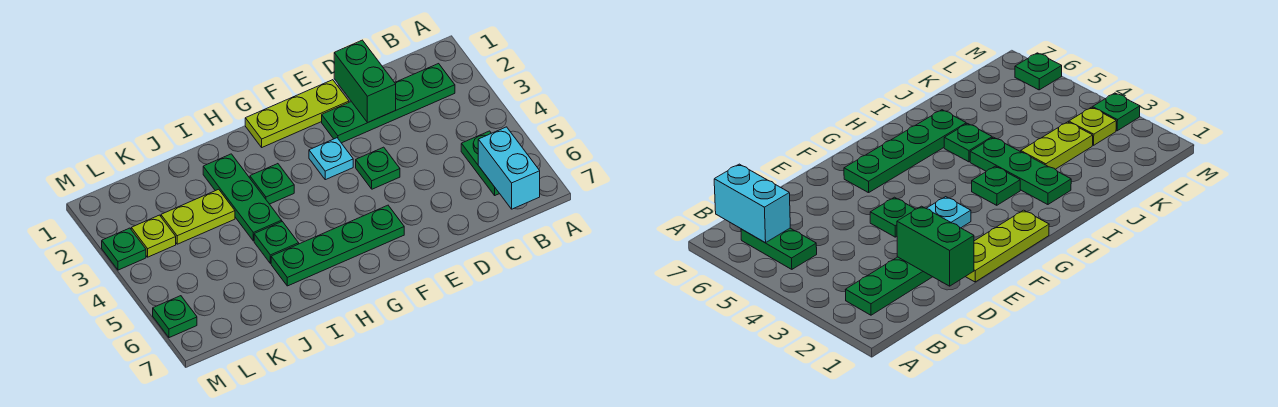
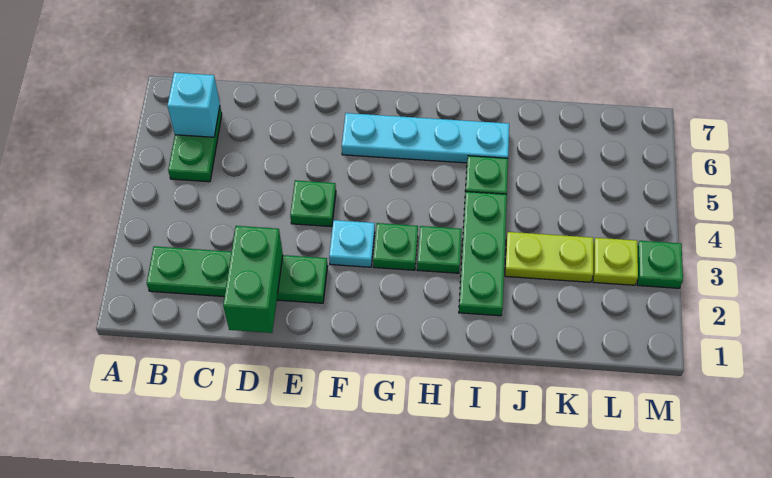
cyan 1x2 brick [478,127,540,209] -> cyan 1x1 brick [167,73,220,137]
lime 1x3 plate [245,80,349,147] -> none
green 1x4 plate [271,205,404,286] -> cyan 1x4 plate [342,113,509,163]
green 1x1 plate [153,296,197,338] -> green 1x1 plate moved to [373,223,418,270]

